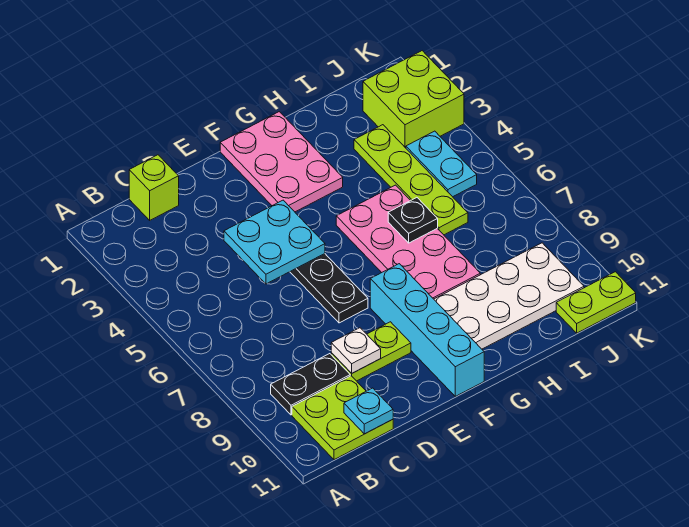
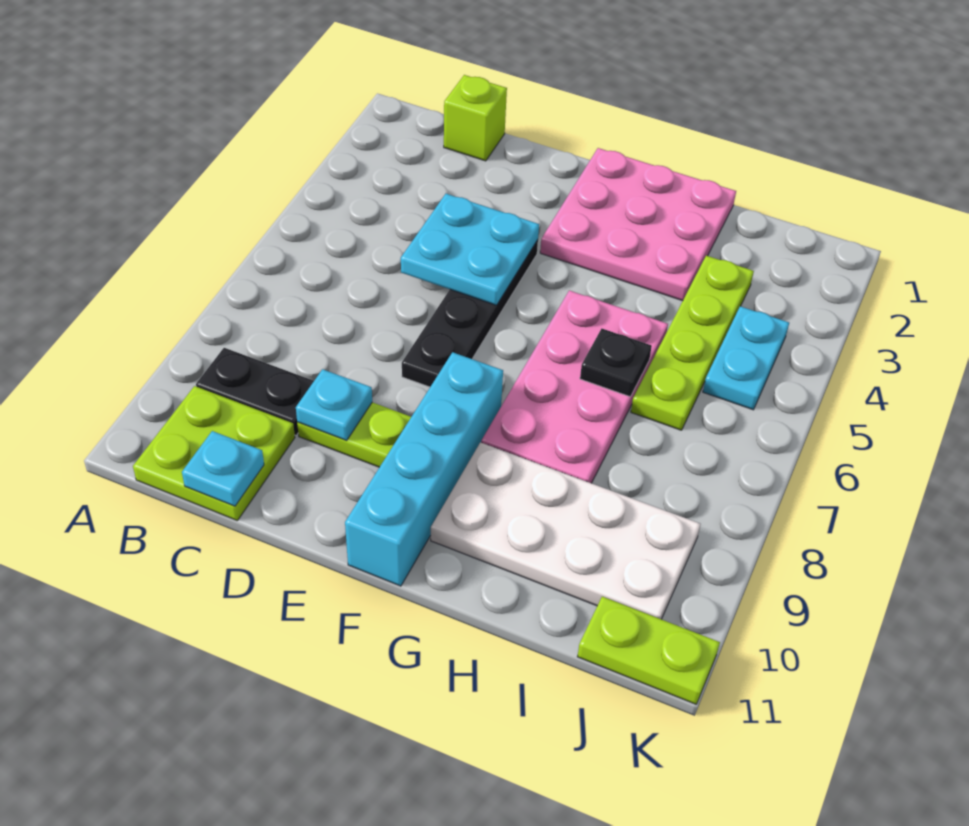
white 1x1 plate [331,328,381,373] -> cyan 1x1 plate [296,369,372,440]
pink 2x3 plate [220,112,343,212] -> pink 3x3 plate [540,148,736,301]
lime 2x2 brick [363,51,464,148] -> none

